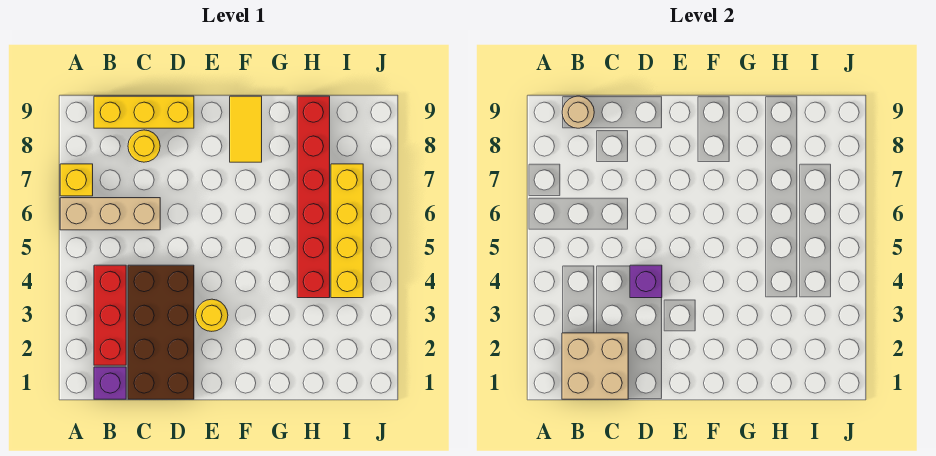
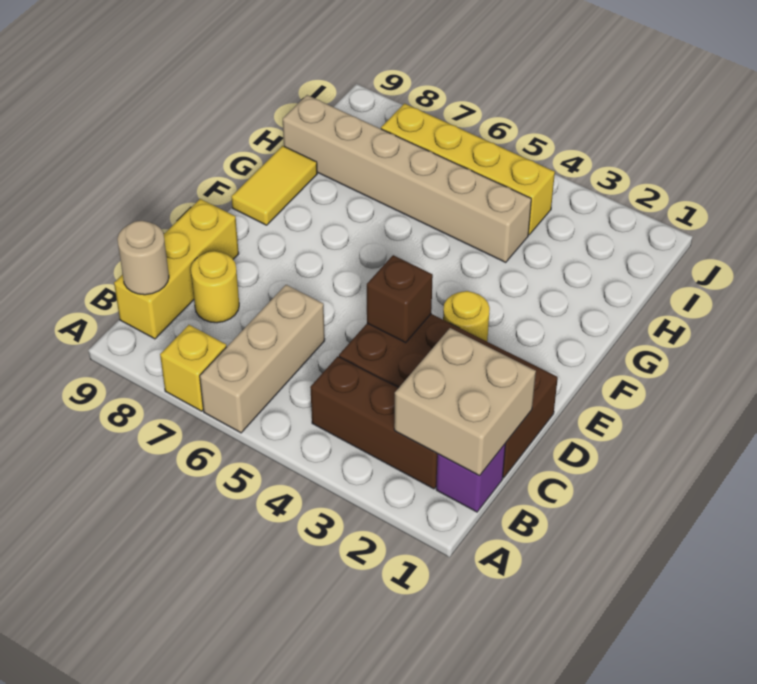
red 1x3 brick [94,265,126,365] -> brown 1x3 brick [310,356,438,489]
purple 1x1 brick [630,265,662,298] -> brown 1x1 brick [367,255,433,343]
yellow 1x2 tile [230,96,262,162] -> yellow 1x2 tile turned to [231,146,317,225]
red 1x6 brick [297,96,330,298] -> tan 1x6 brick [283,95,531,262]

